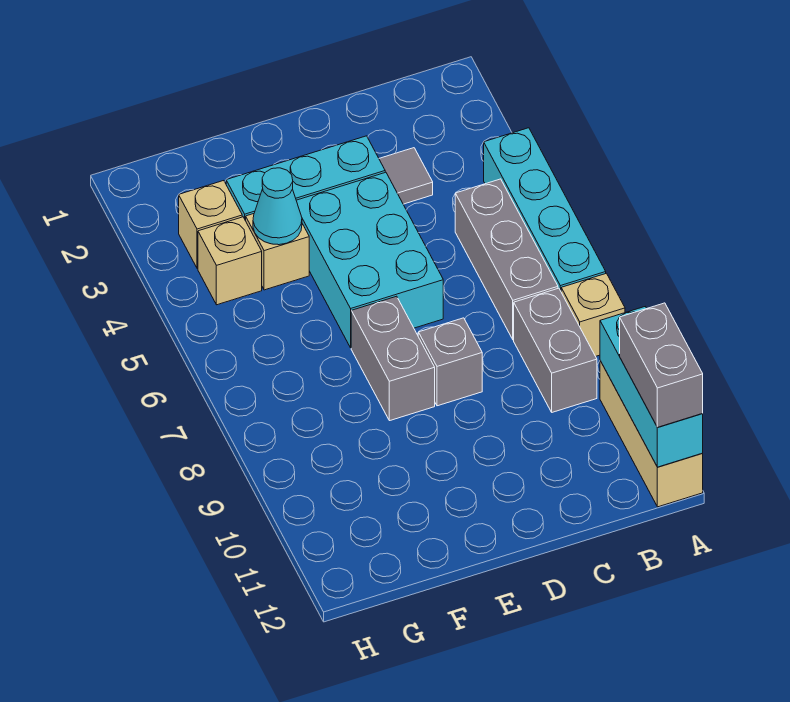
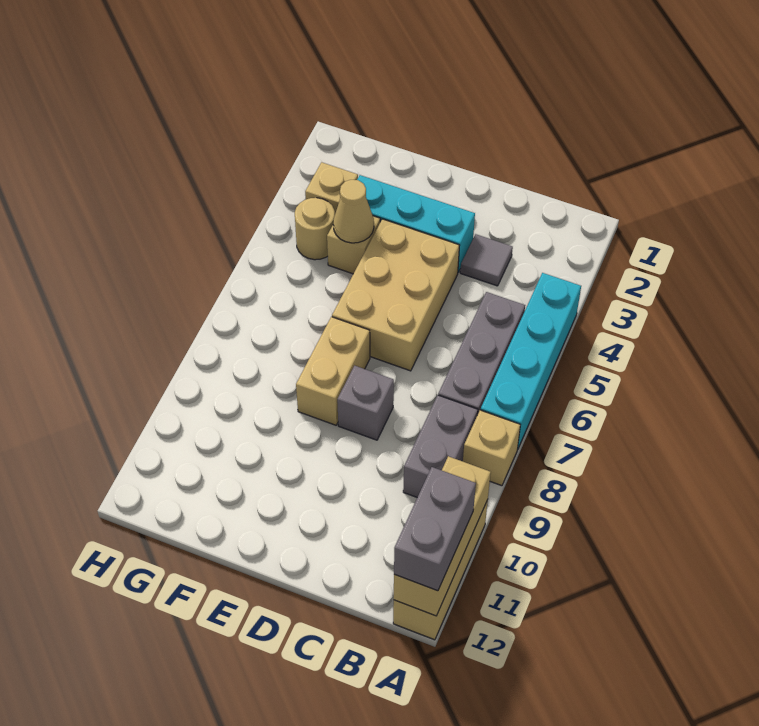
cyan 1x3 brick [600,307,703,467] -> tan 1x3 brick [394,456,491,616]
cyan 2x3 brick [296,172,443,348] -> tan 2x3 brick [332,219,459,371]
grey 1x2 brick [351,296,435,421] -> tan 1x2 brick [296,317,370,425]
cyan 1x1 cone [253,168,302,245] -> tan 1x1 cone [333,180,374,243]
tan 1x1 brick [198,217,262,305] -> tan 1x1 round brick [295,198,335,260]

